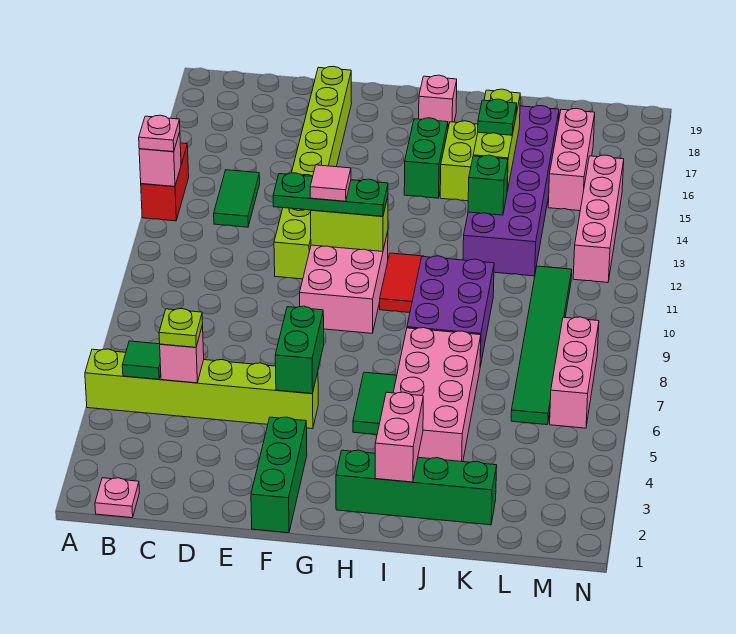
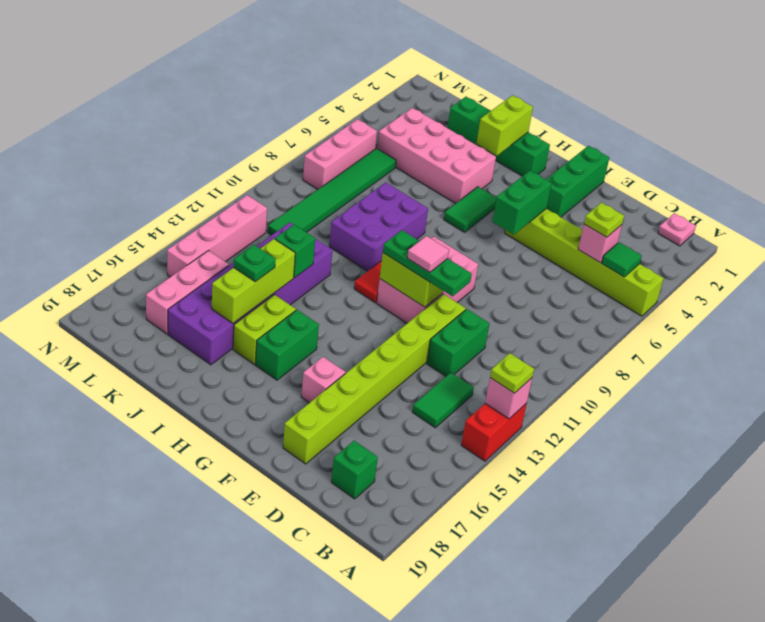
pink 1x1 plate [139,115,180,152] -> lime 1x1 plate [490,353,534,393]
none -> green 1x1 brick [331,441,378,499]
none -> green 1x2 brick [427,309,490,376]
pink 1x1 brick [419,75,457,127] -> pink 1x1 brick moved to [301,357,346,403]
pink 1x2 brick [375,392,423,482] -> lime 1x2 brick [477,95,533,156]
pink 2x4 brick [393,328,481,462] -> pink 2x4 brick turned to [377,108,496,204]

